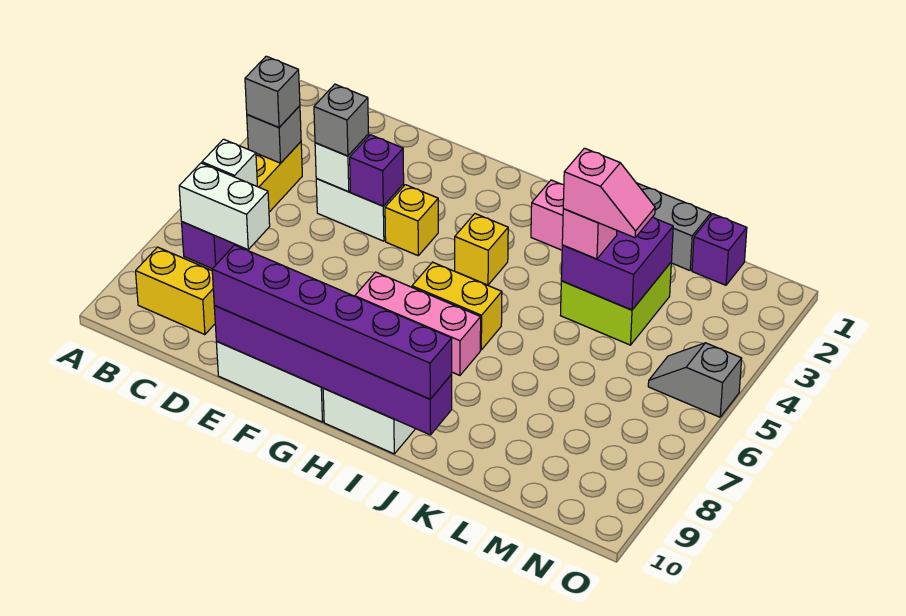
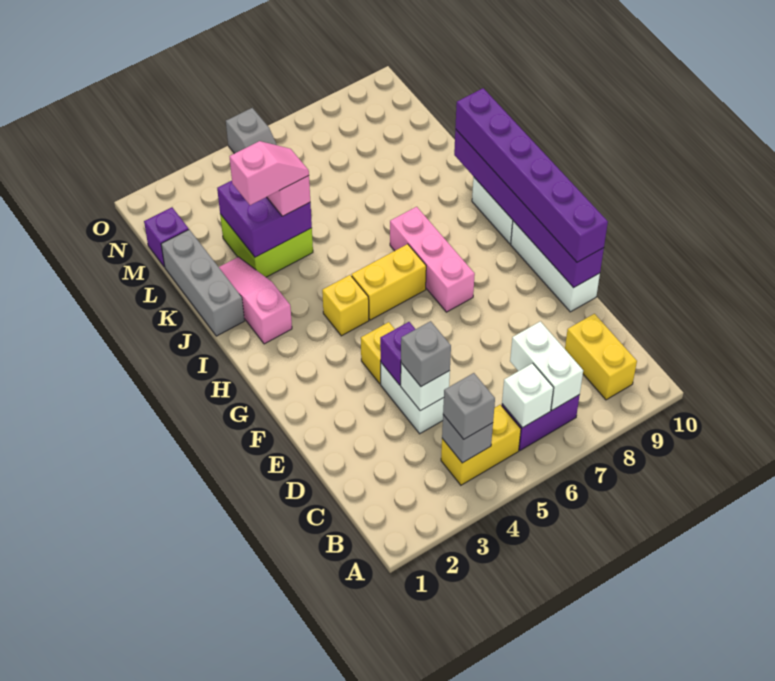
yellow 1x2 brick [412,262,502,350] -> yellow 1x2 brick turned to [352,244,426,320]
pink 1x2 slope [563,148,655,238] -> pink 1x2 slope turned to [230,141,309,205]

